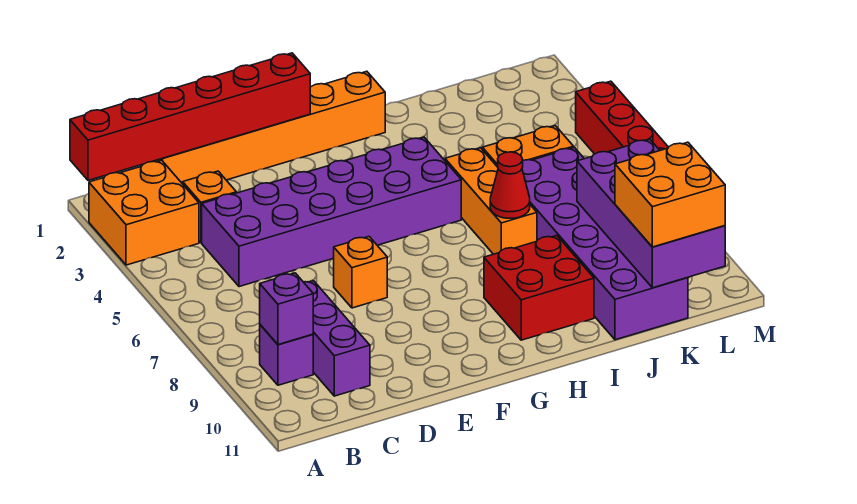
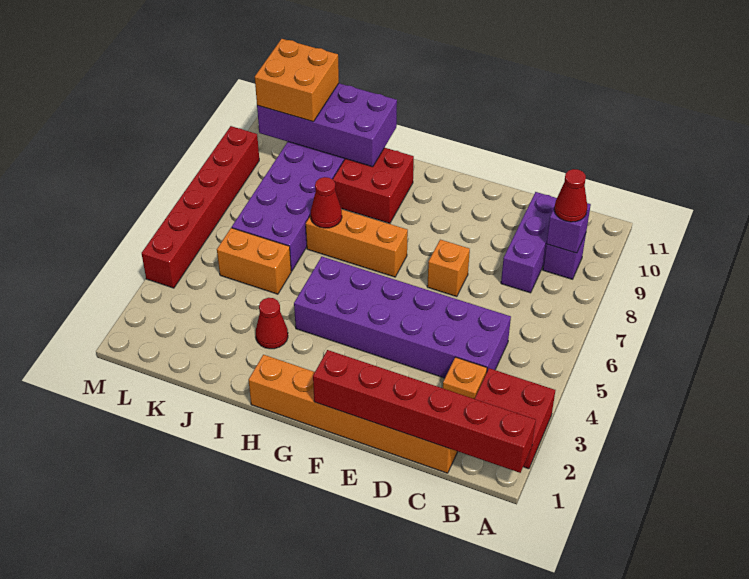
orange 2x2 brick [89,160,199,265] -> red 2x2 brick [475,368,555,469]
none -> red 1x1 cone [554,169,587,222]
none -> red 1x1 cone [256,298,288,349]
orange 1x3 brick [445,148,537,254] -> orange 1x3 brick turned to [306,209,408,277]
purple 2x4 brick [577,139,725,288] -> purple 2x4 brick turned to [257,83,397,167]

